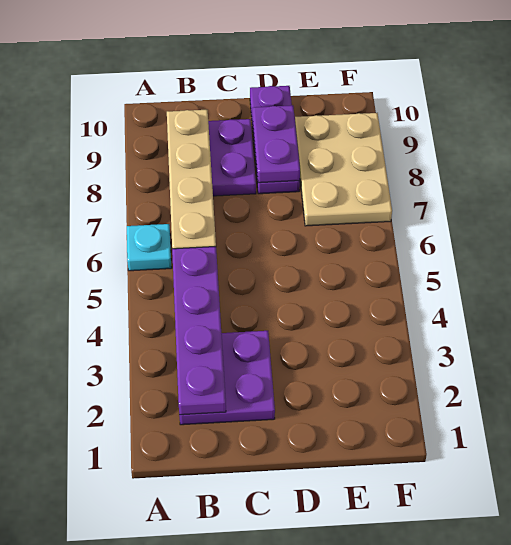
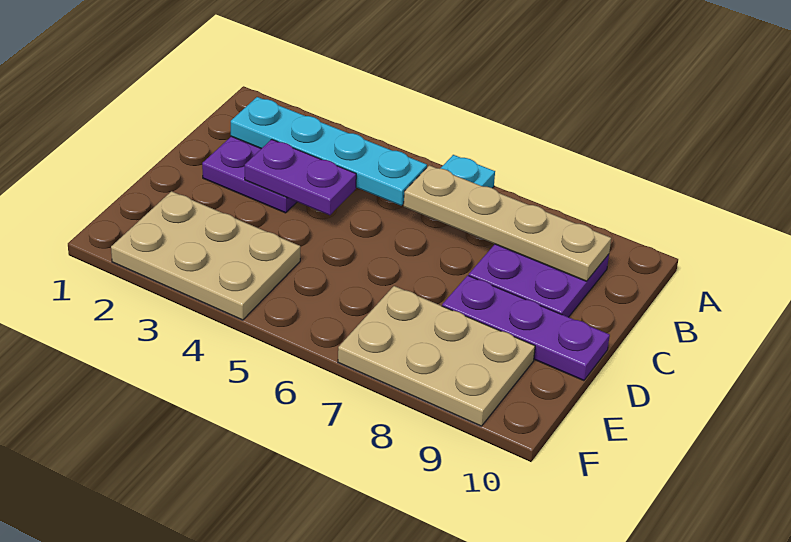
purple 1x4 plate [172,247,226,415] -> cyan 1x4 plate [231,97,427,206]
purple 1x2 plate [253,105,300,183] -> purple 1x2 plate moved to [245,139,356,215]
none -> tan 2x3 plate [111,191,300,320]

